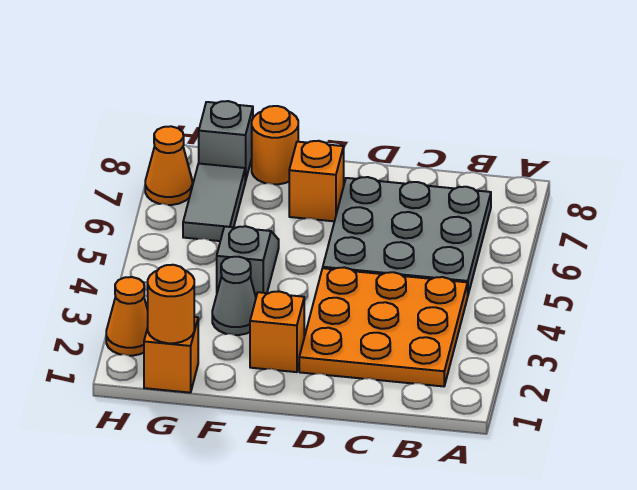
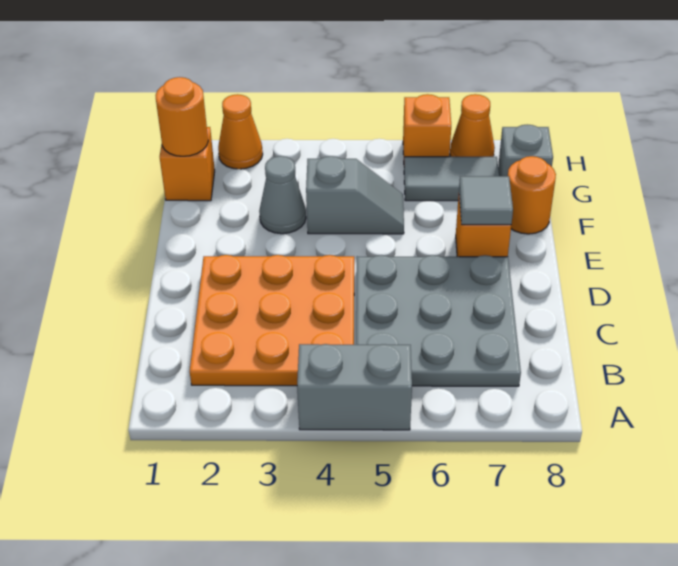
none -> grey 1x2 brick [297,344,412,430]
orange 1x1 brick [250,291,304,372] -> orange 1x1 brick moved to [403,94,451,157]
none -> grey 1x1 tile [459,176,513,225]

